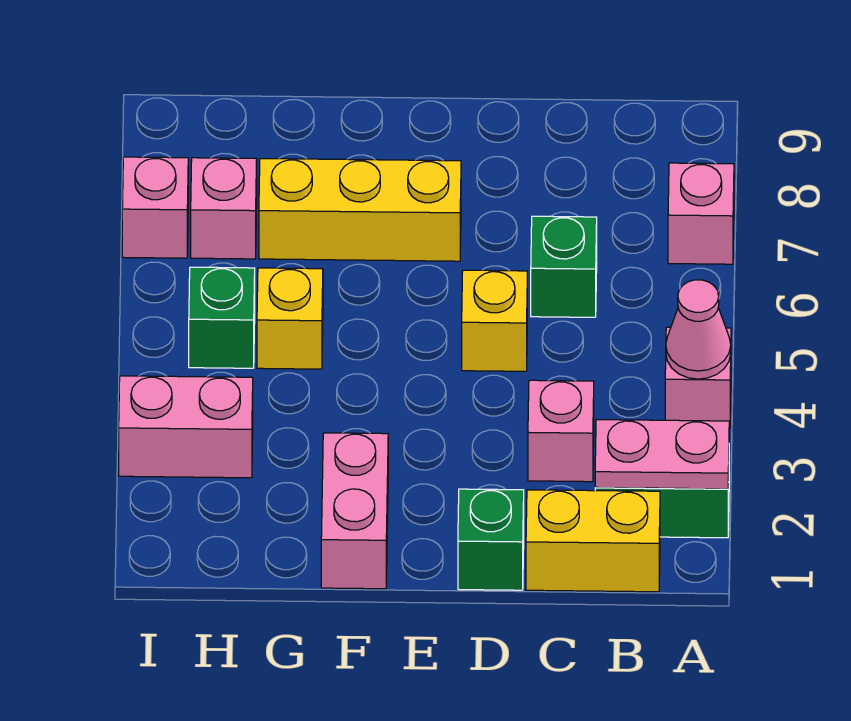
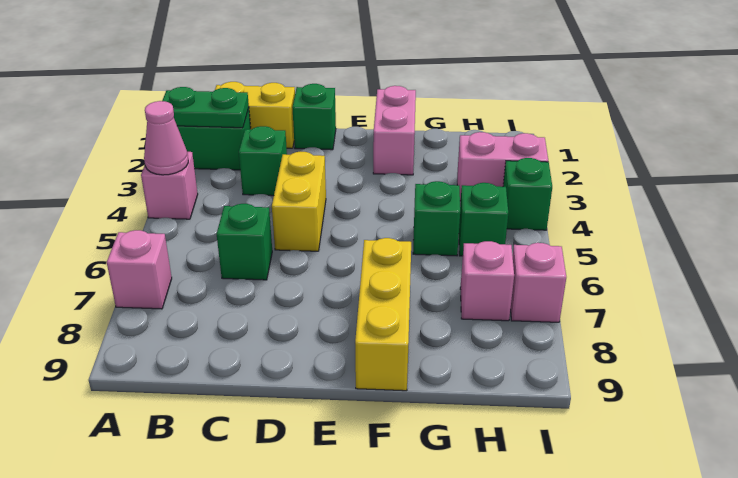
pink 1x2 plate [595,420,729,489] -> green 1x2 plate [162,87,249,128]
pink 1x1 brick [528,380,594,482] -> green 1x1 brick [239,126,287,196]
yellow 1x1 brick [462,270,527,371] -> yellow 1x2 brick [272,151,326,251]
yellow 1x3 brick [259,159,461,261] -> yellow 1x3 brick turned to [355,238,411,391]
yellow 1x1 brick [257,268,323,369] -> green 1x1 brick [413,181,460,256]
none -> green 1x1 brick [503,158,552,230]

